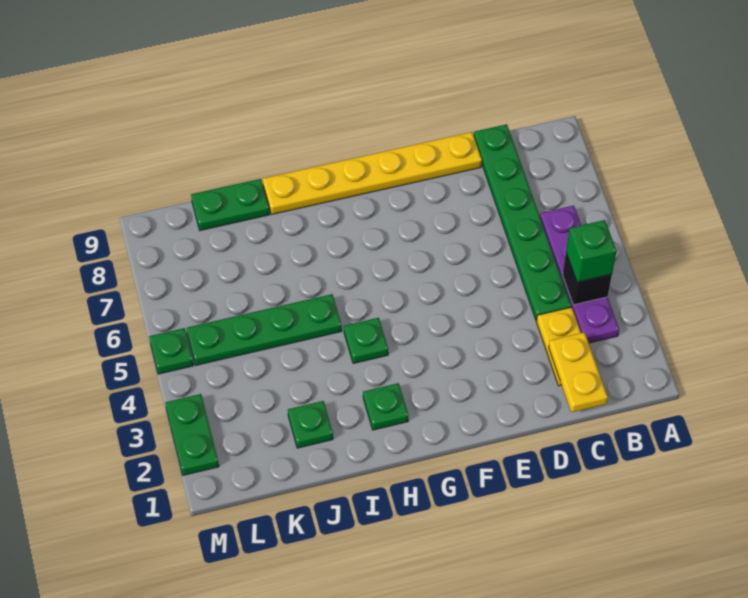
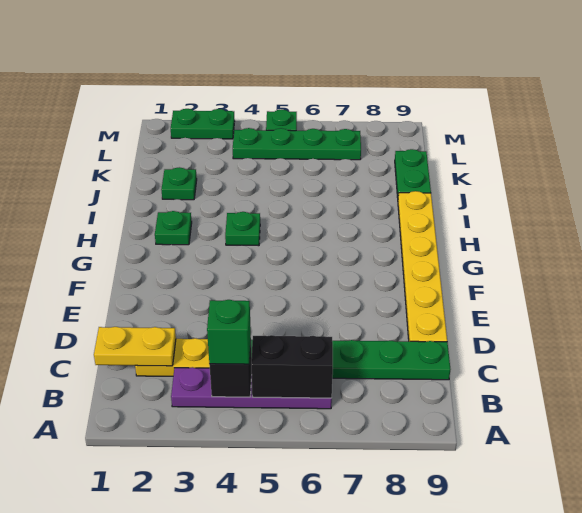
none -> black 1x2 brick [251,335,333,398]
green 1x4 plate [187,294,342,365] -> green 1x4 plate turned to [233,128,361,160]

